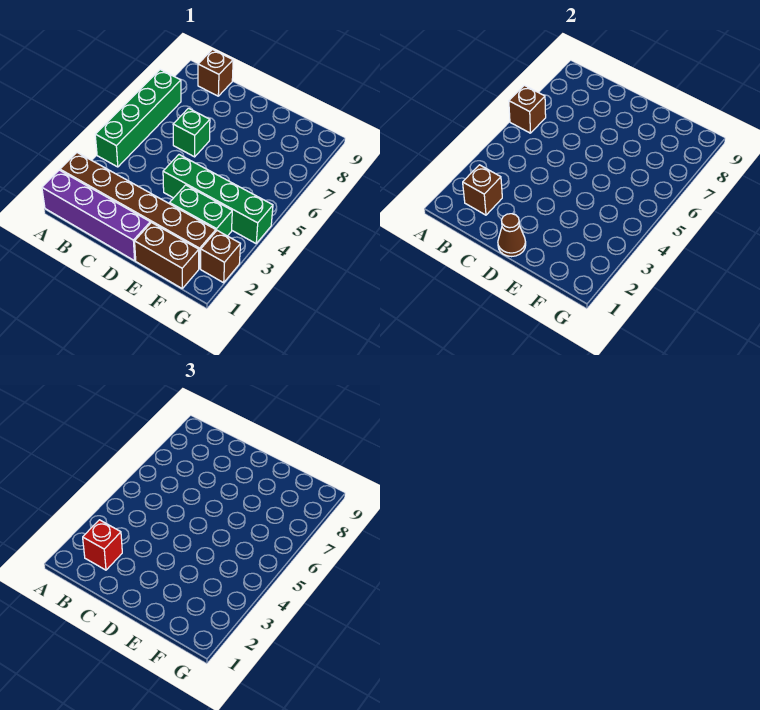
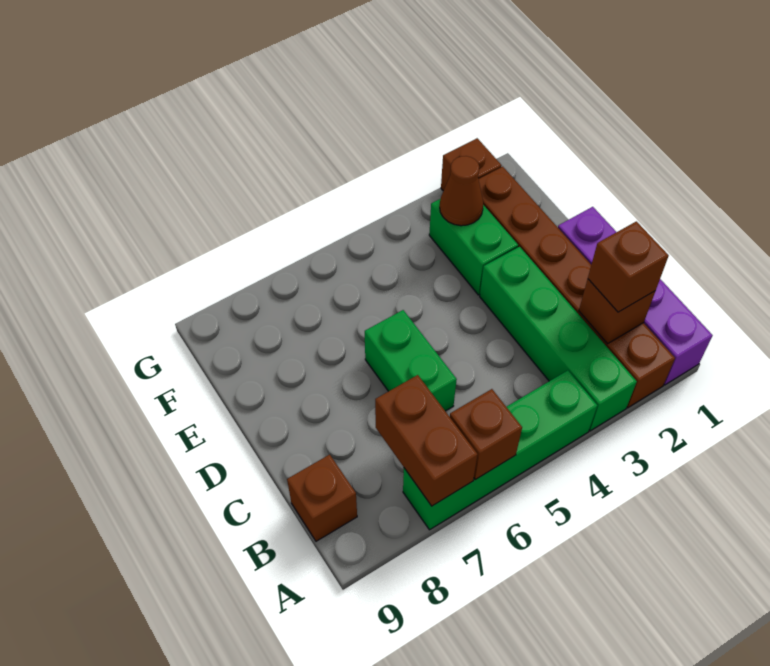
red 1x1 brick [83,520,122,570] -> brown 1x1 brick [588,221,669,312]
green 1x1 brick [173,108,210,157] -> green 1x2 brick [365,310,457,411]
brown 1x1 cone [498,214,526,257] -> brown 1x1 cone moved to [440,156,483,226]
green 1x4 brick [163,155,273,243] -> green 1x4 brick moved to [480,247,637,431]
brown 1x2 brick [135,223,199,288] -> brown 1x2 brick moved to [375,375,478,506]

